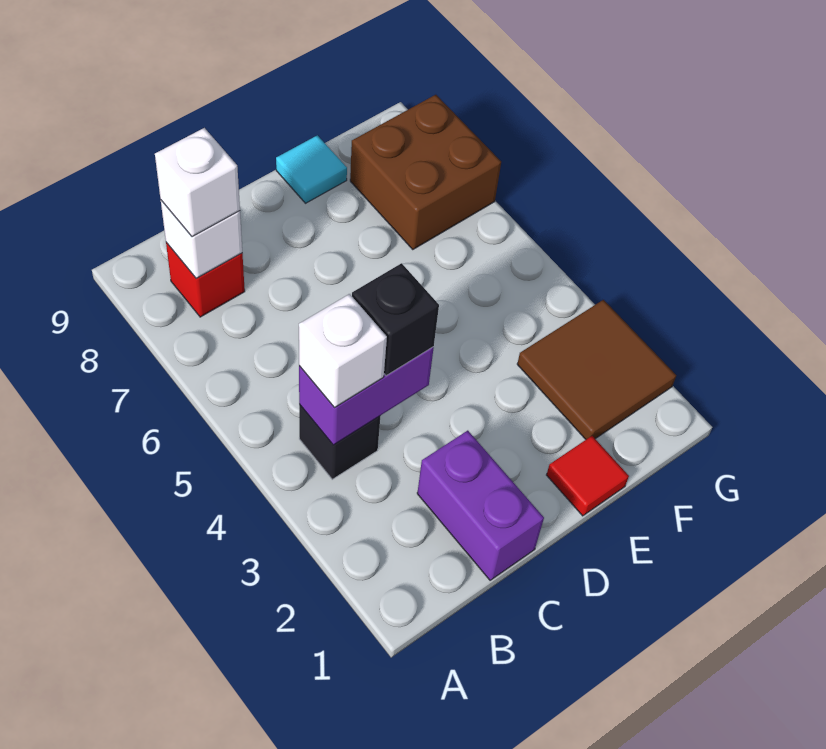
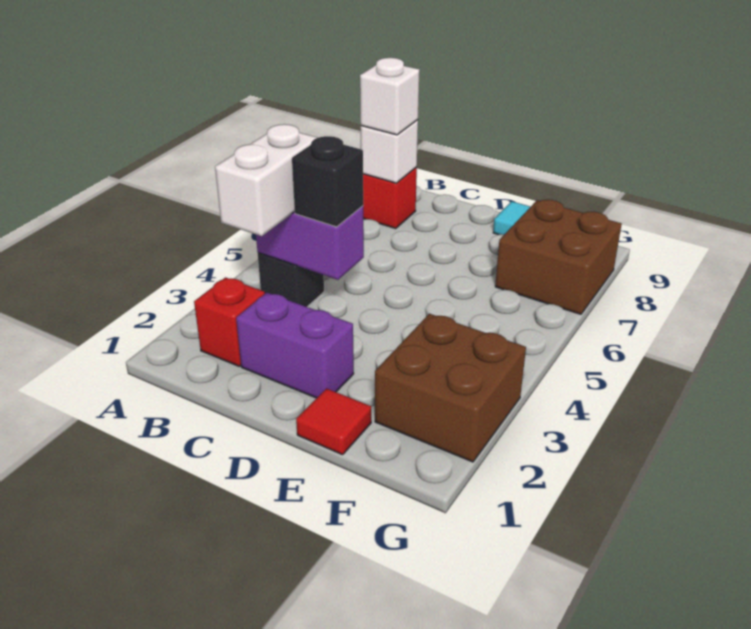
none -> red 1x1 brick [194,278,265,366]
white 1x1 brick [299,294,387,408] -> white 1x2 brick [215,124,318,236]
purple 1x2 brick [417,431,544,580] -> purple 1x2 brick turned to [236,293,354,398]
brown 2x2 tile [517,300,676,439] -> brown 2x2 brick [375,314,526,462]

